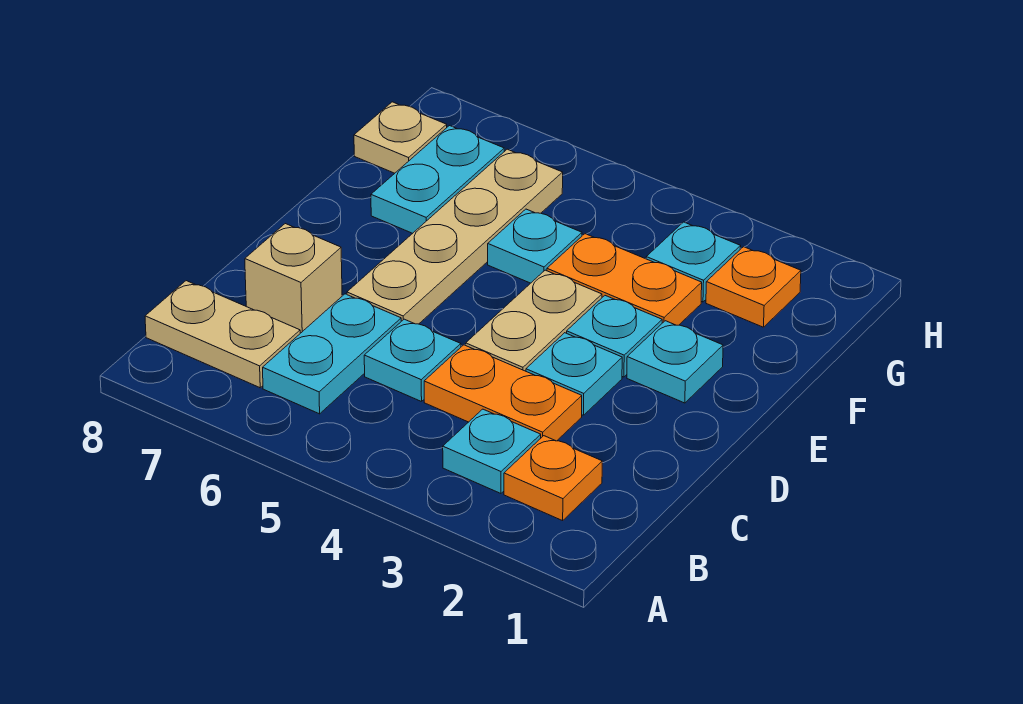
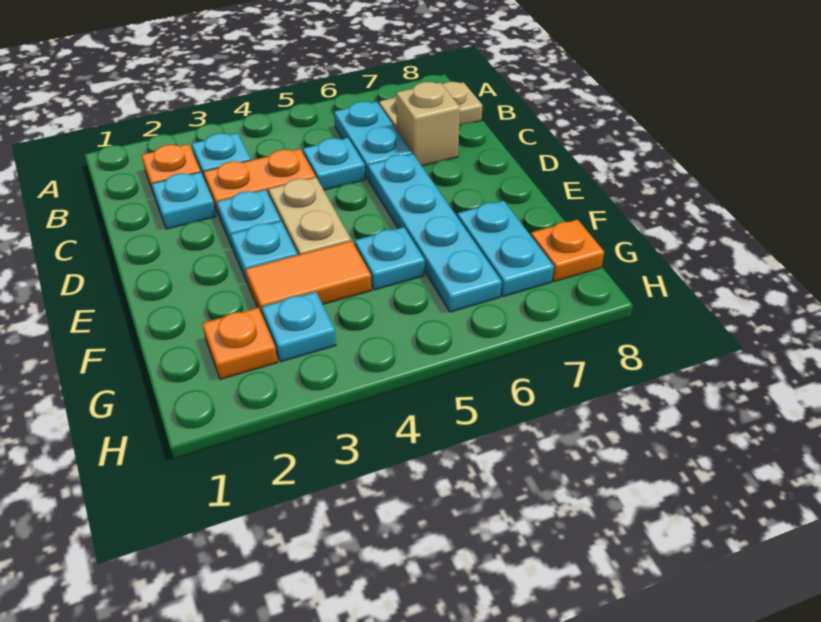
tan 1x4 plate [347,149,563,324] -> cyan 1x4 plate [368,154,502,312]
cyan 1x1 plate [627,321,723,403] -> cyan 1x1 plate moved to [152,172,216,229]
orange 1x2 plate [547,234,702,325] -> orange 1x2 tile [245,241,372,316]
tan 1x1 plate [354,102,447,173] -> orange 1x1 plate [531,220,604,282]

